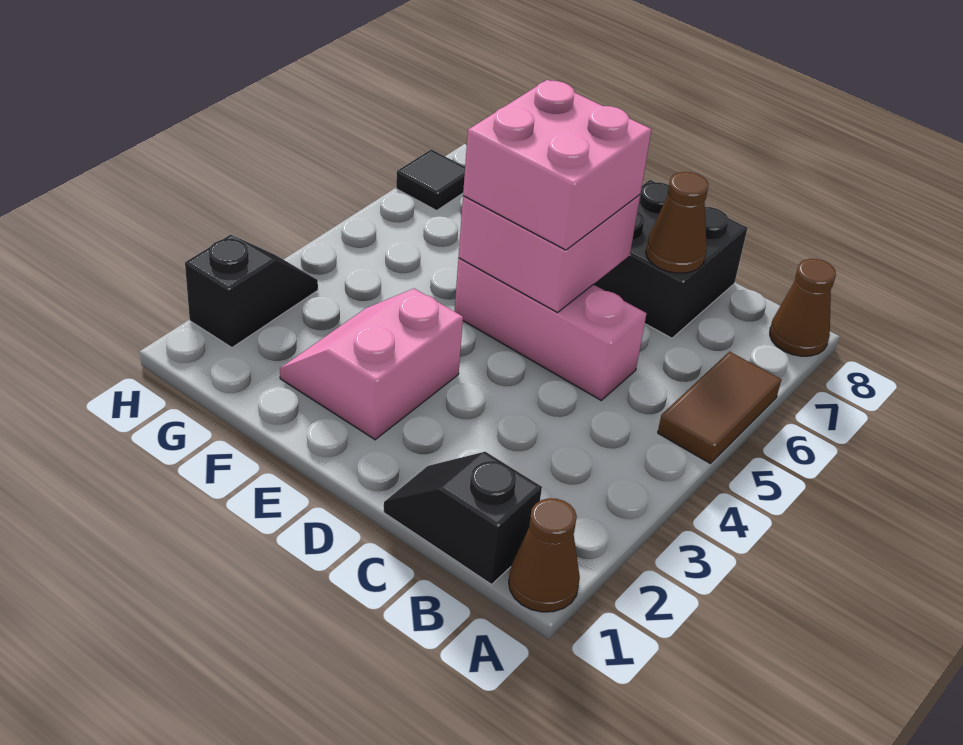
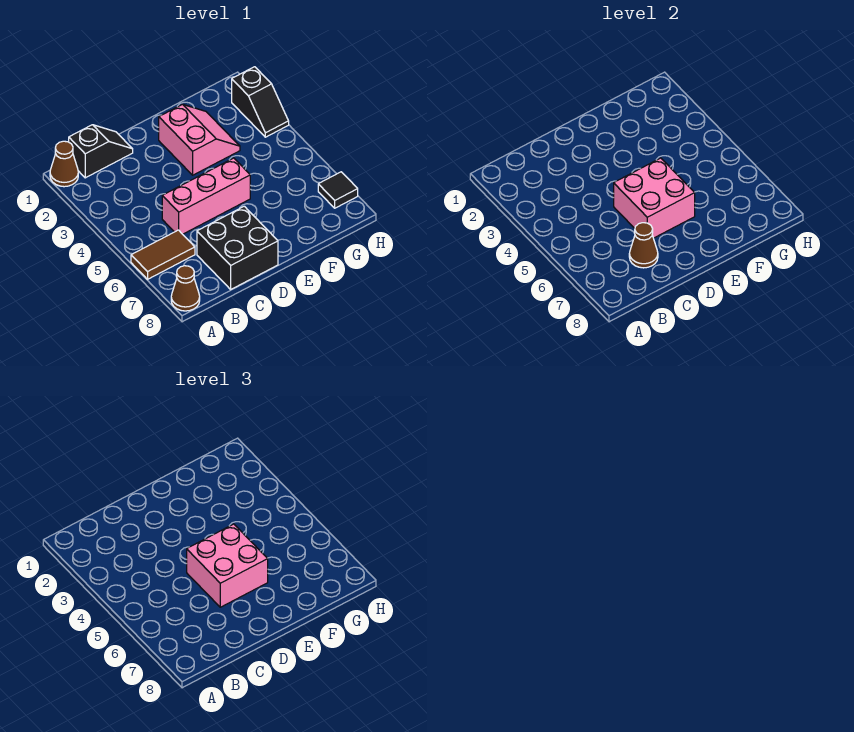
brown 1x2 tile [658,352,781,464] -> brown 1x2 tile turned to [131,230,195,279]

